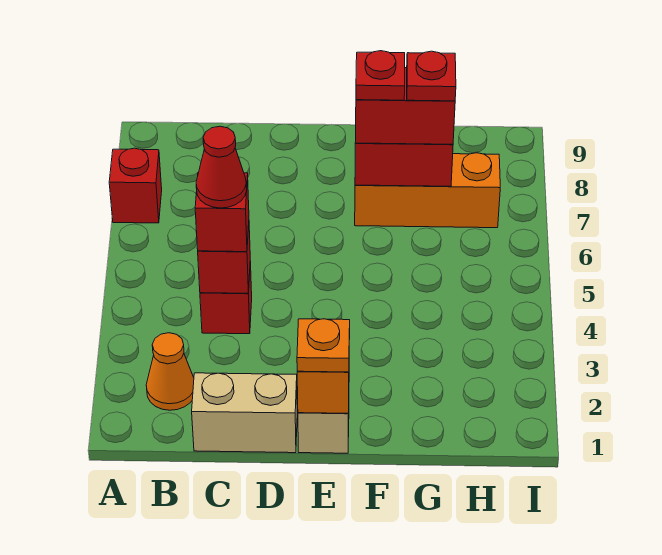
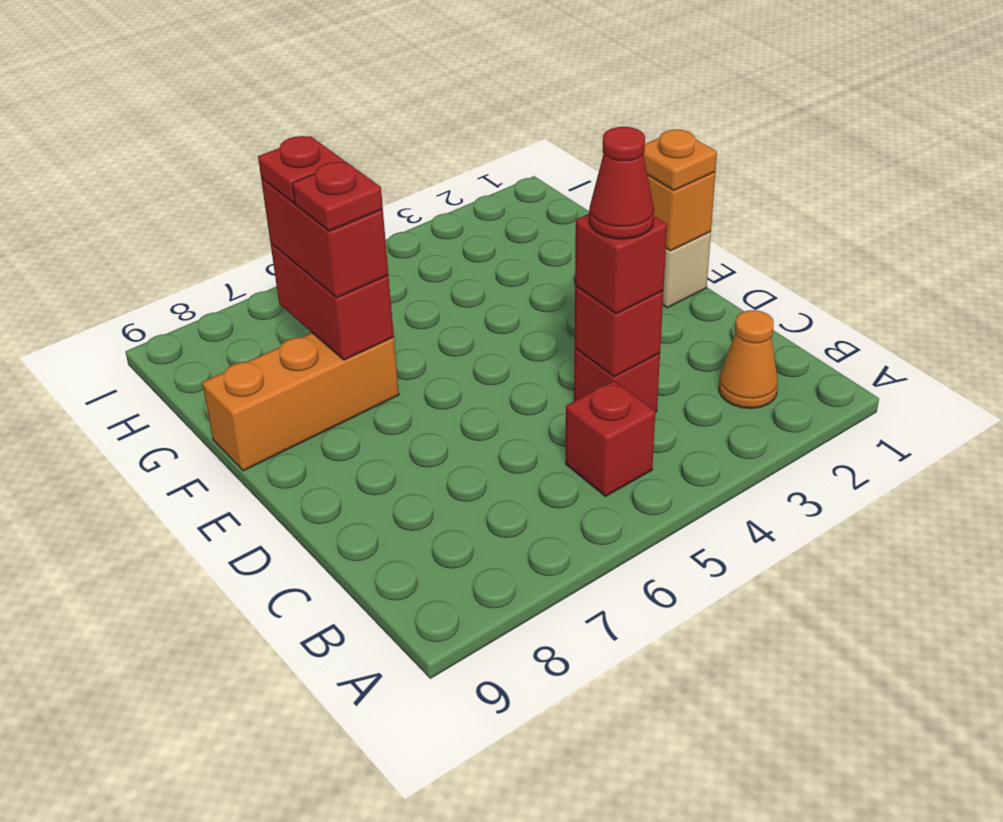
red 1x1 brick [109,148,162,223] -> red 1x1 brick moved to [566,381,655,496]
tan 1x2 brick [192,373,297,453] -> none
orange 1x3 brick [355,153,500,228] -> orange 1x3 brick turned to [202,333,399,471]

